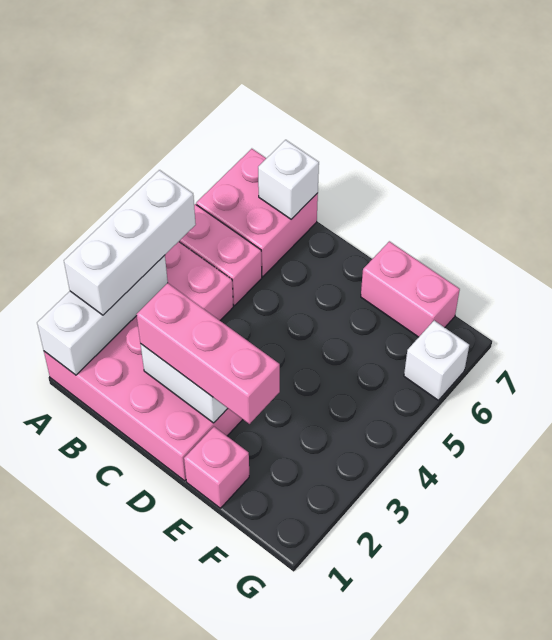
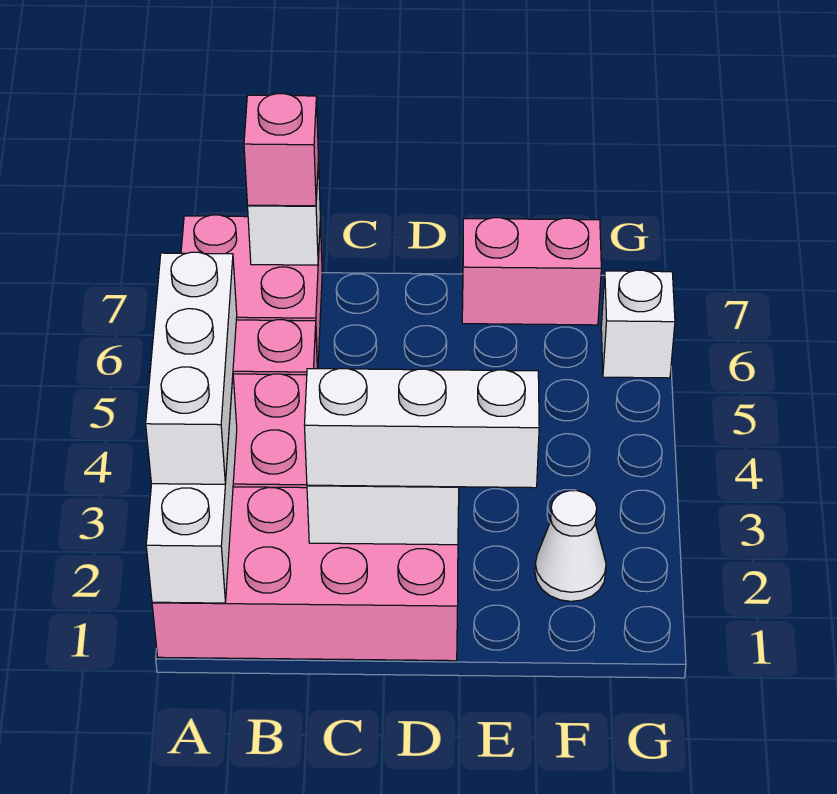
pink 1x3 brick [136,283,280,424] -> white 1x3 brick [305,368,539,488]
pink 1x1 brick [184,427,249,508] -> pink 1x1 brick moved to [244,94,318,206]
none -> white 1x1 cone [535,491,606,601]

